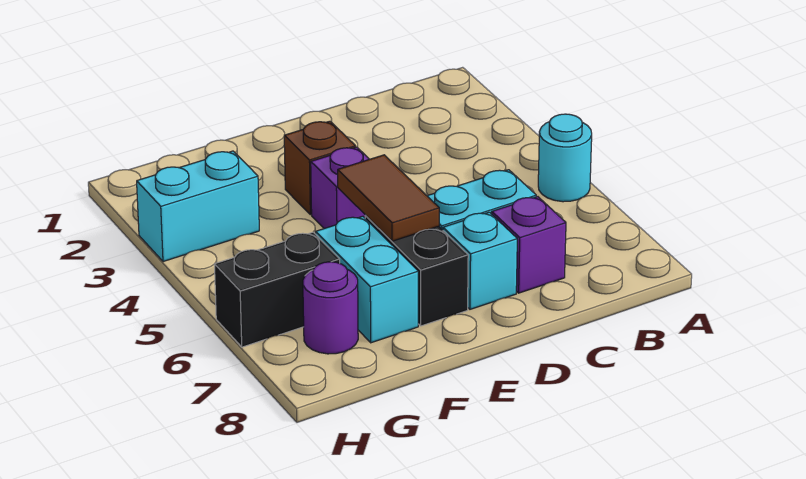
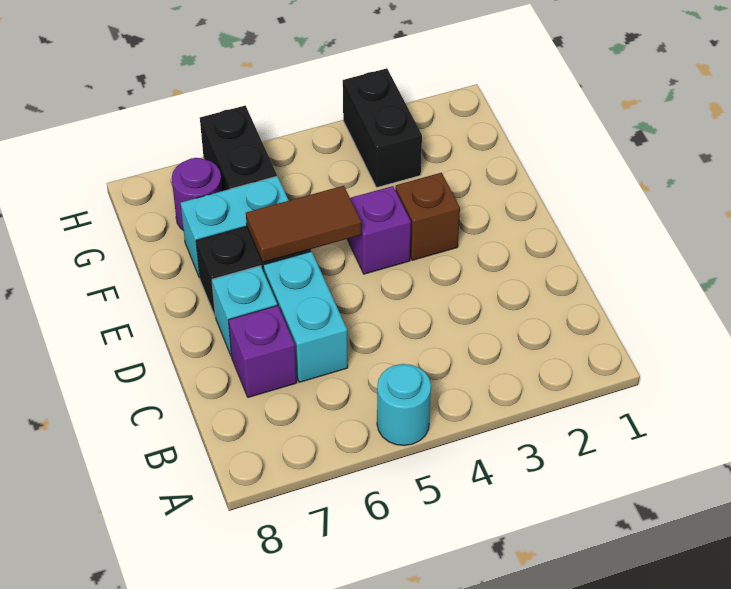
cyan 1x2 brick [137,151,259,262] -> black 1x2 brick [343,68,422,188]

